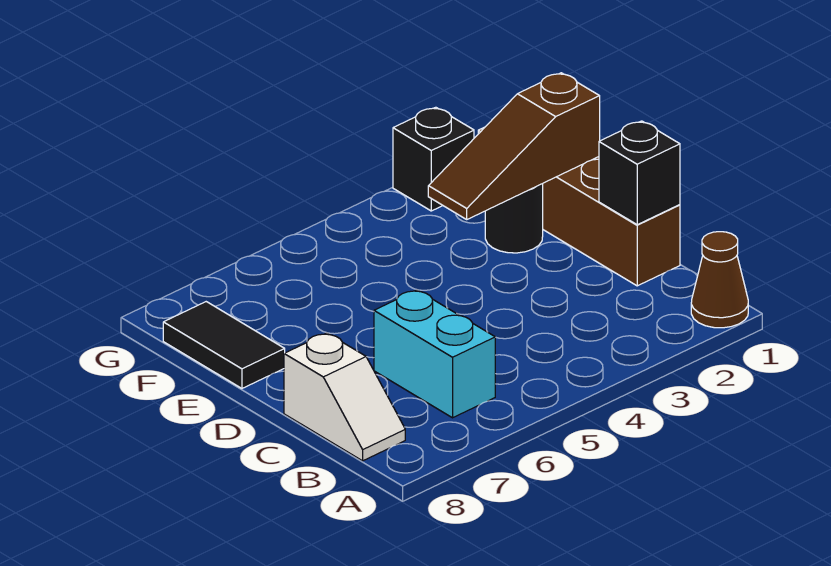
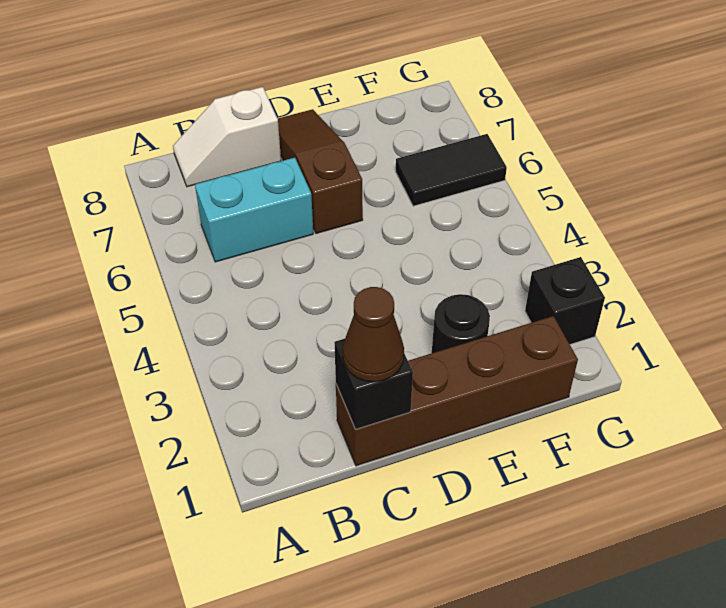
brown 1x1 cone [691,232,748,328] -> brown 1x1 cone moved to [343,287,404,382]
brown 1x3 slope [428,73,600,219] -> brown 1x3 slope moved to [278,109,363,234]
black 1x2 tile [163,302,285,388] -> black 1x2 tile moved to [396,134,507,206]

